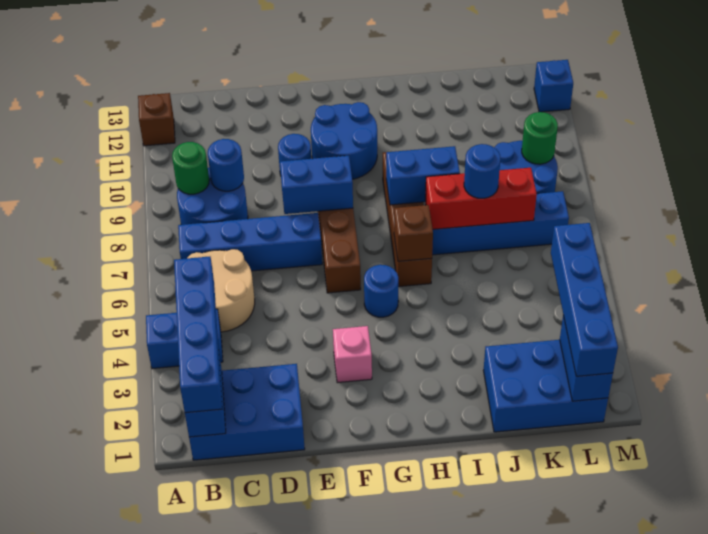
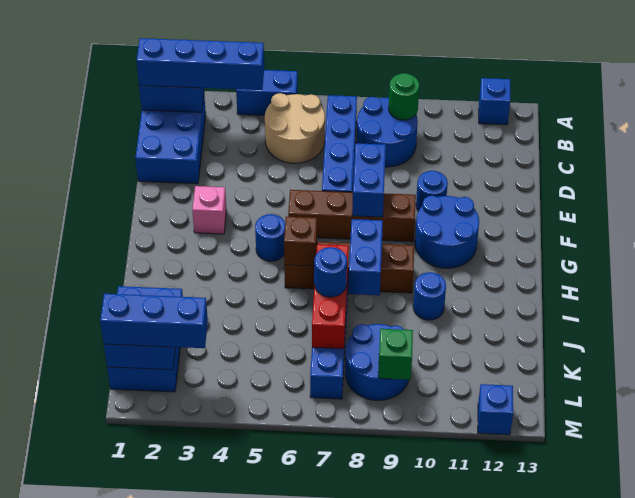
blue 1x2 brick [146,309,223,369] -> blue 1x2 brick turned to [236,70,298,115]
brown 1x1 brick [138,93,175,146] -> blue 1x1 brick [479,78,510,125]
blue 1x1 round brick [208,139,244,191] -> blue 1x1 round brick moved to [413,272,446,320]
blue 1x4 brick [551,223,618,376] -> blue 1x3 brick [100,294,208,348]
green 1x1 round brick [522,112,558,164] -> green 1x1 brick [378,329,413,380]

